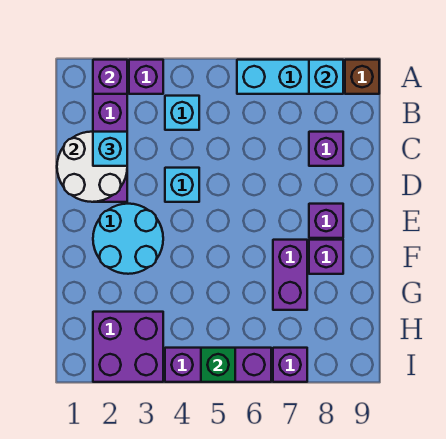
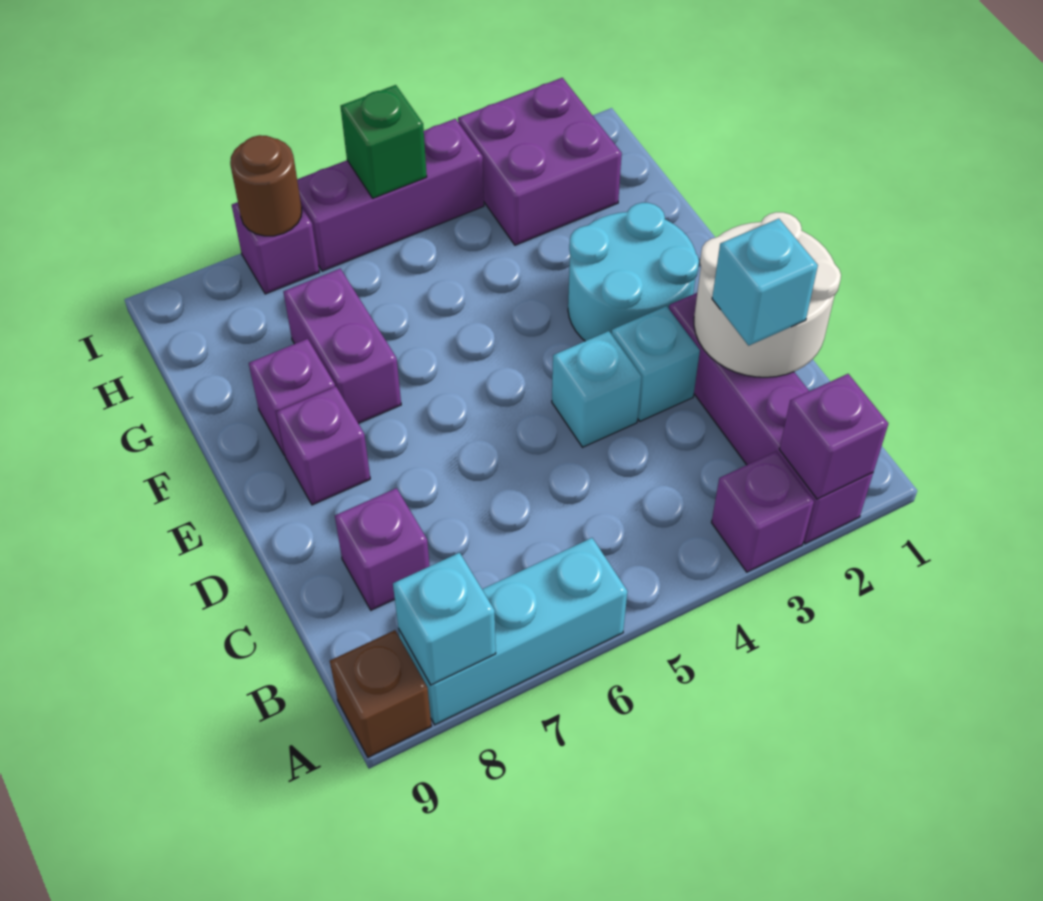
cyan 1x1 brick [165,96,199,130] -> cyan 1x1 brick moved to [611,306,700,421]
none -> brown 1x1 round brick [230,135,302,236]

